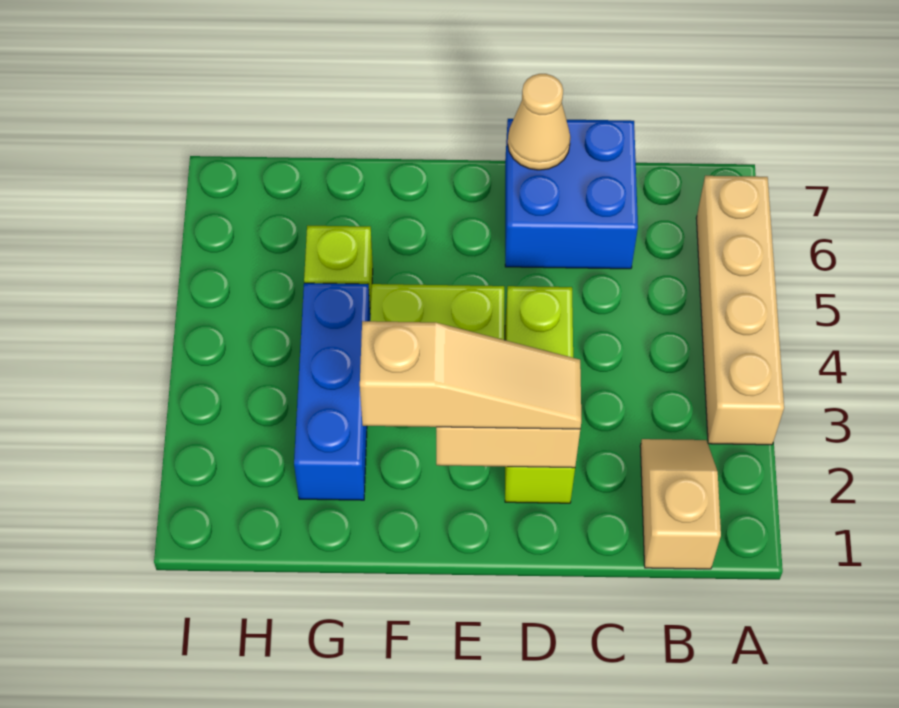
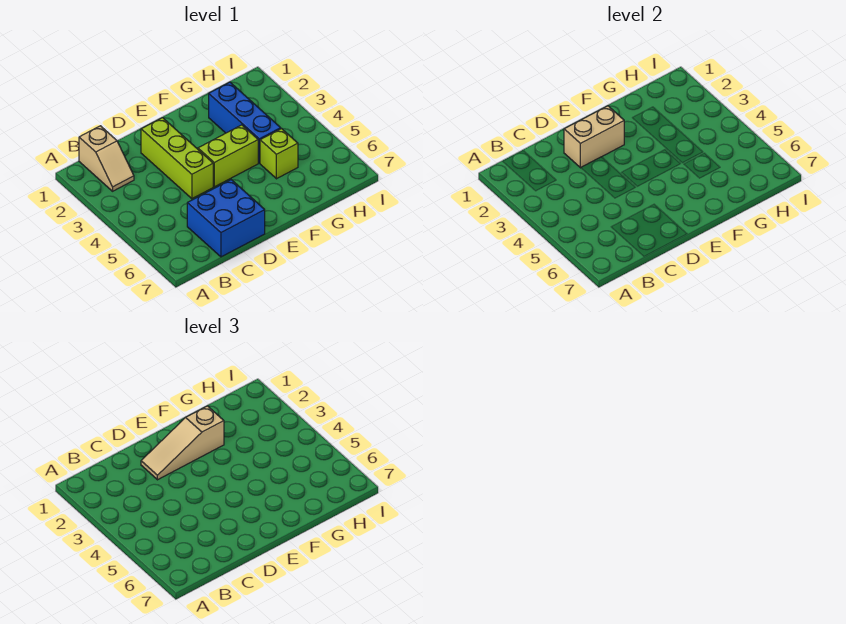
tan 1x4 brick [696,176,784,445] -> none
tan 1x1 cone [508,74,570,170] -> none

